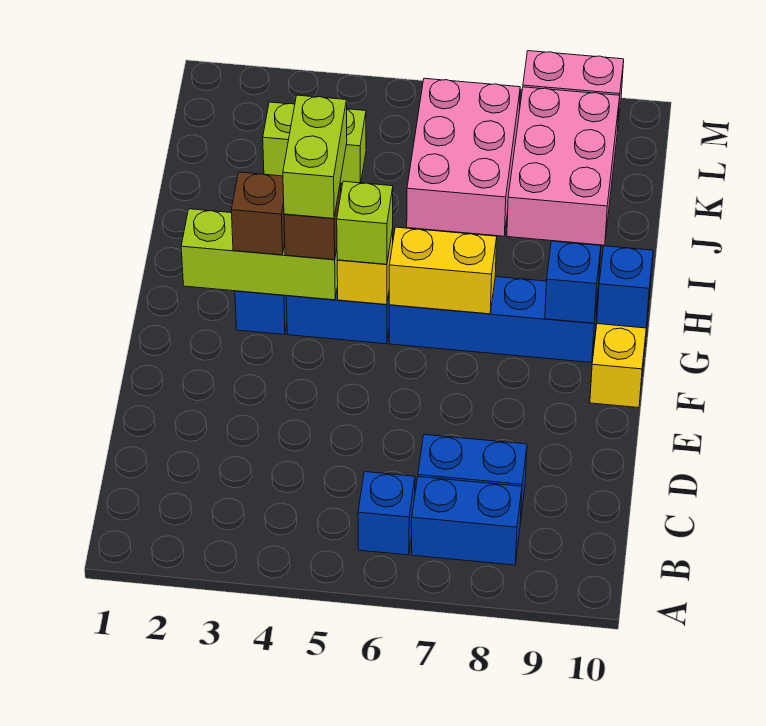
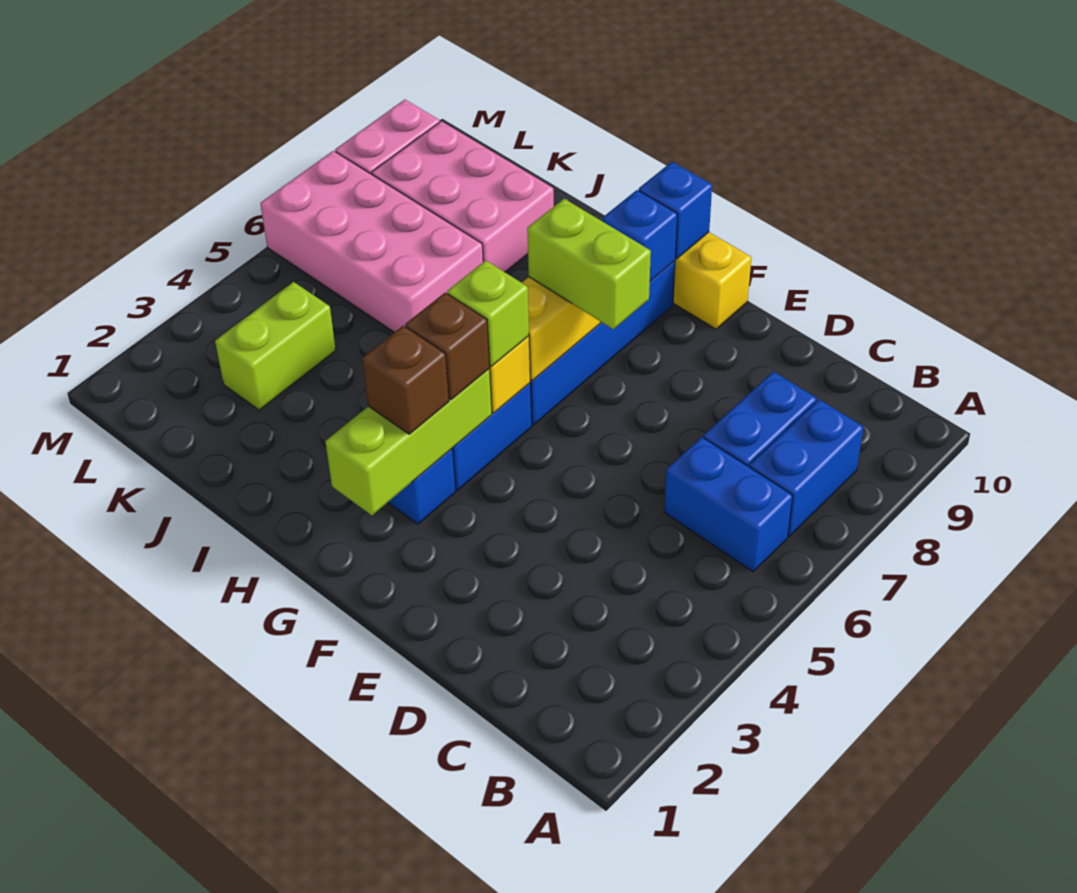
blue 1x1 brick [358,472,415,555] -> blue 1x2 brick [664,437,793,572]
lime 1x2 brick [283,95,347,218] -> lime 1x2 brick moved to [527,199,651,329]
pink 2x3 brick [407,78,520,236] -> pink 2x4 brick [260,151,483,332]

